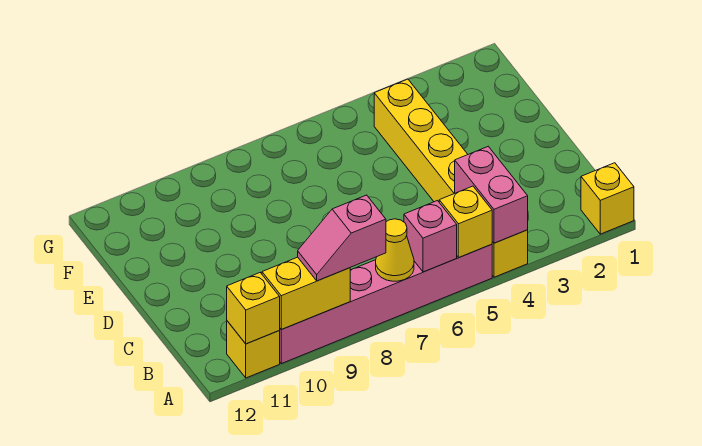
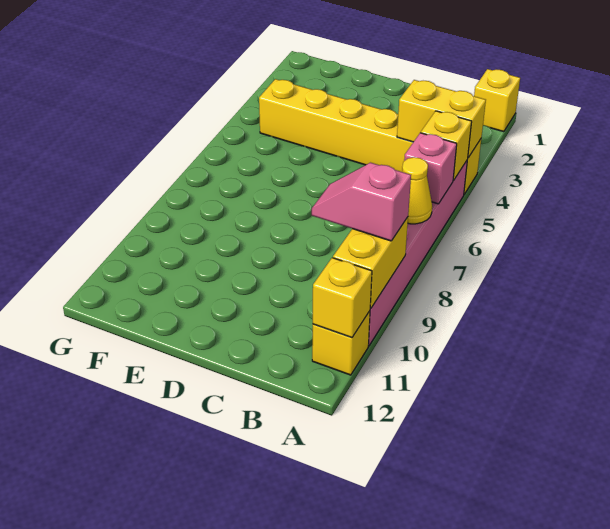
pink 1x2 brick [455,146,528,243] -> yellow 1x2 brick [397,80,486,158]
pink 1x2 slope [298,195,386,281] -> pink 1x2 slope turned to [312,163,411,241]

